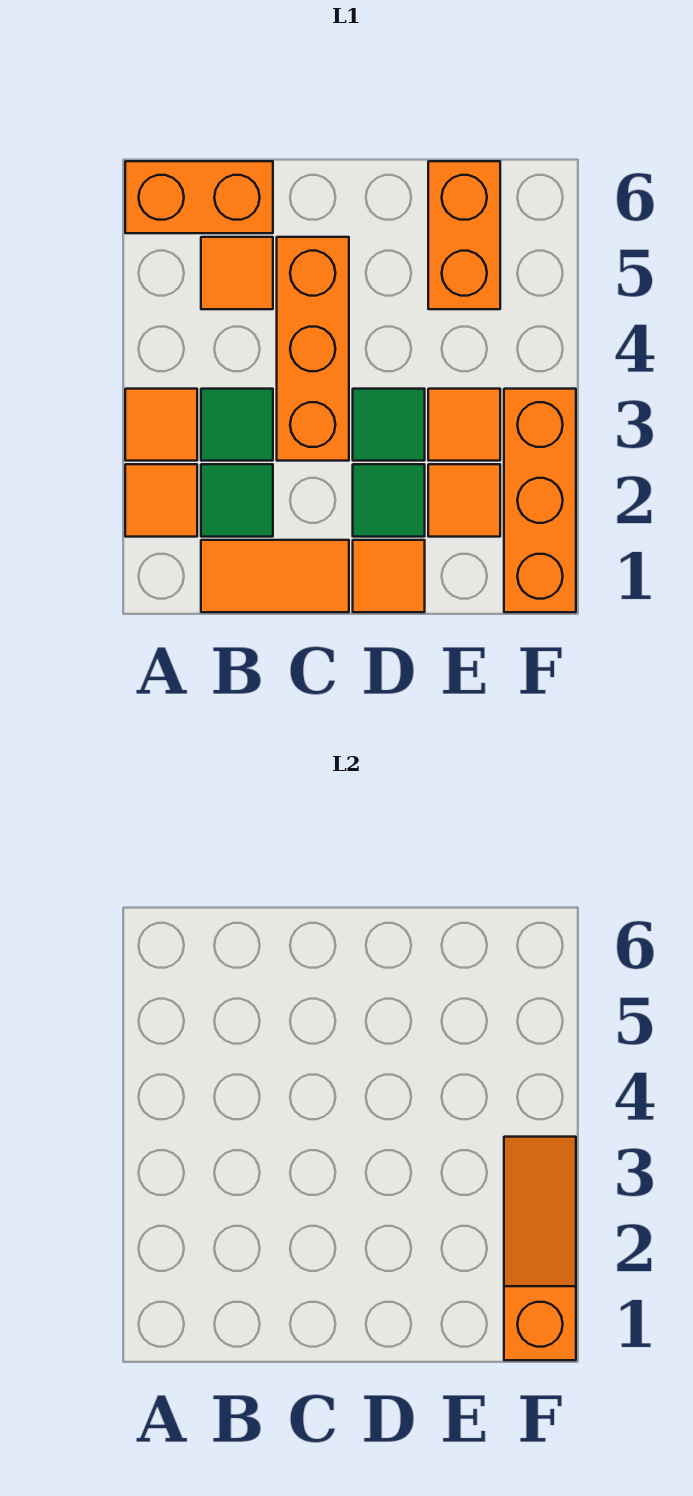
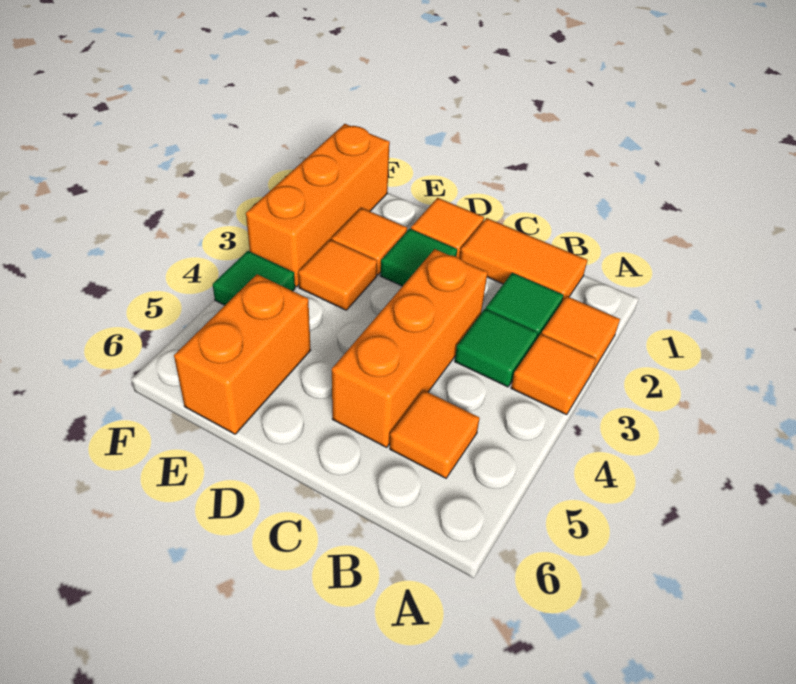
orange 1x2 brick [125,161,273,233] -> none
green 1x1 tile [353,389,425,461] -> green 1x1 tile moved to [213,251,295,305]
orange 1x3 slope [504,1137,576,1360] -> none

